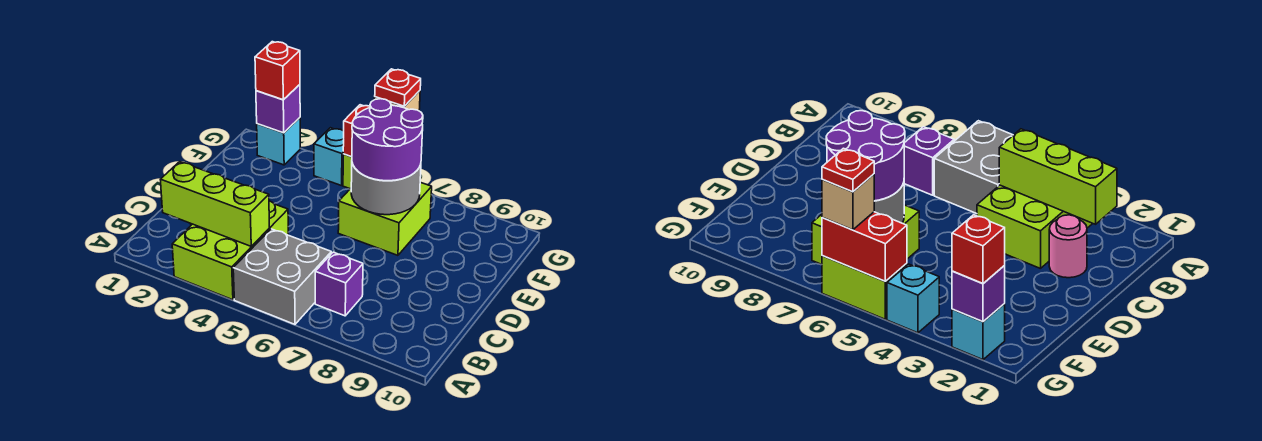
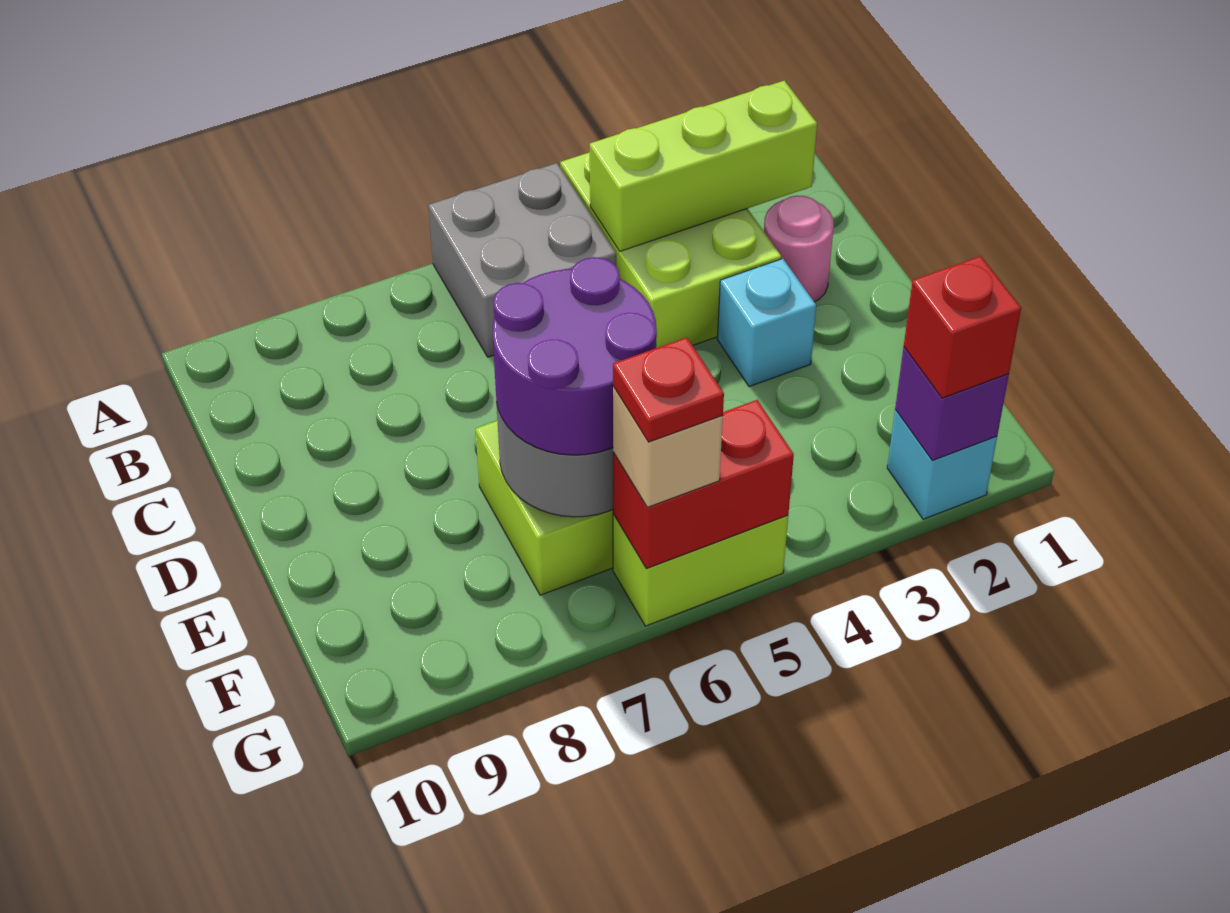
purple 1x1 brick [315,252,363,316] -> none
cyan 1x1 brick [314,128,344,186] -> cyan 1x1 brick moved to [717,259,816,387]

